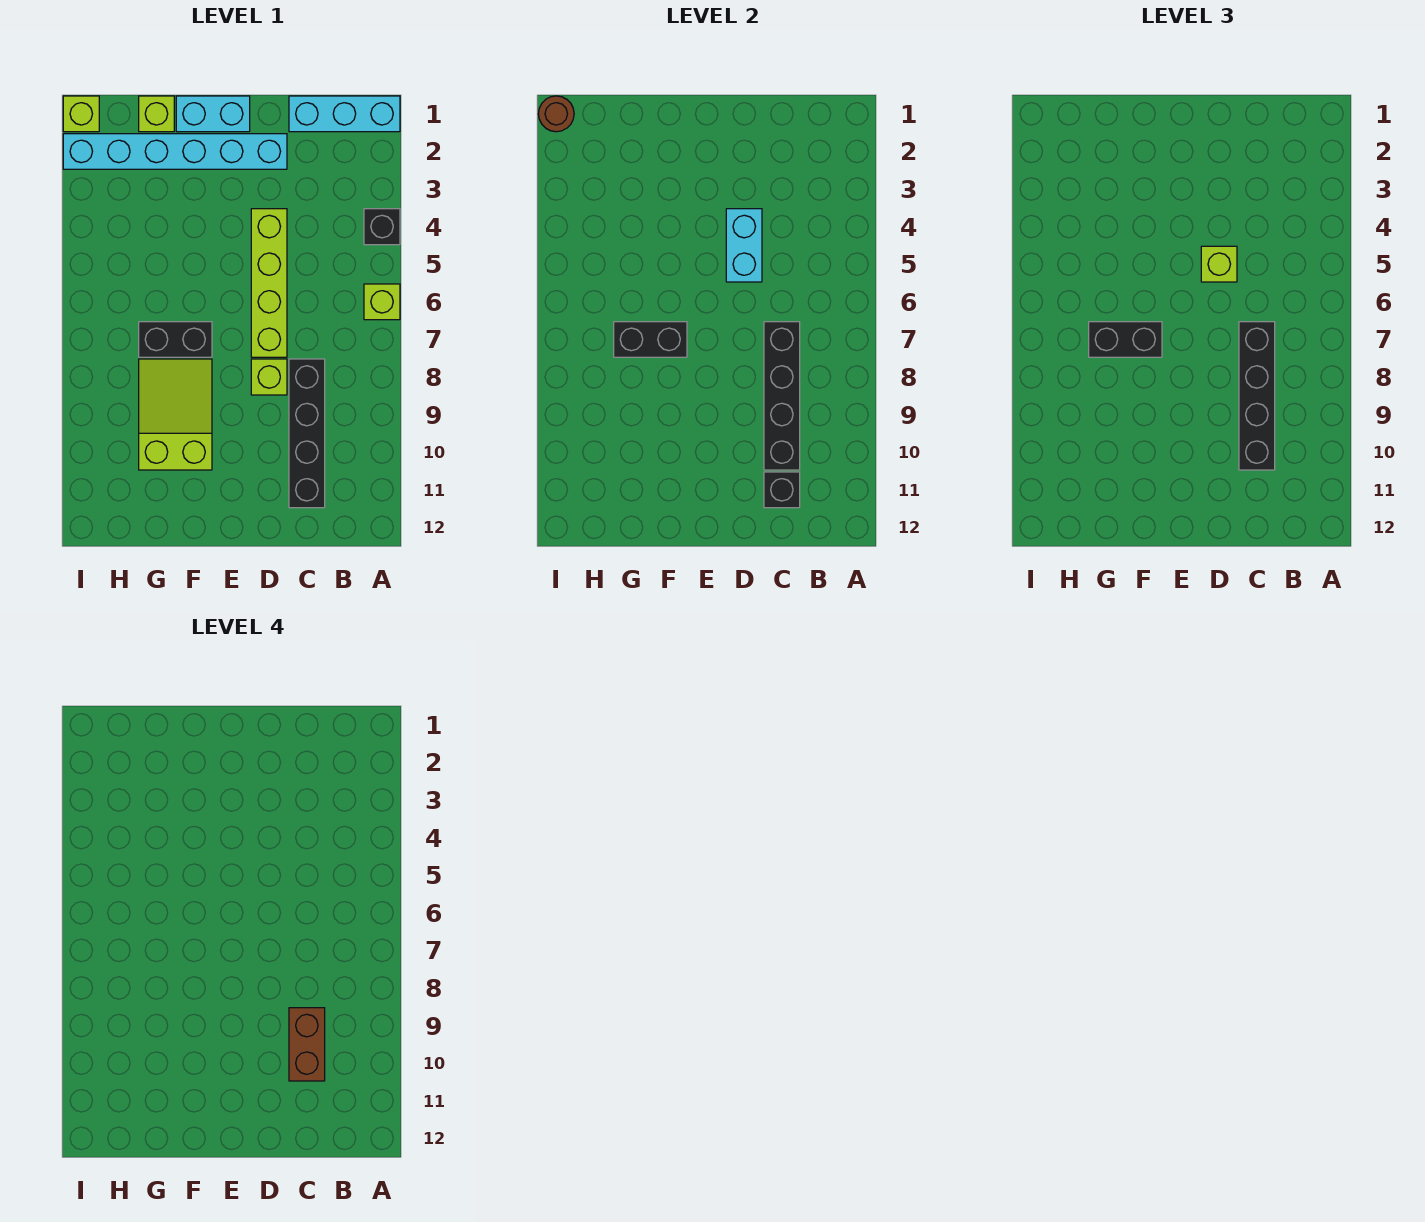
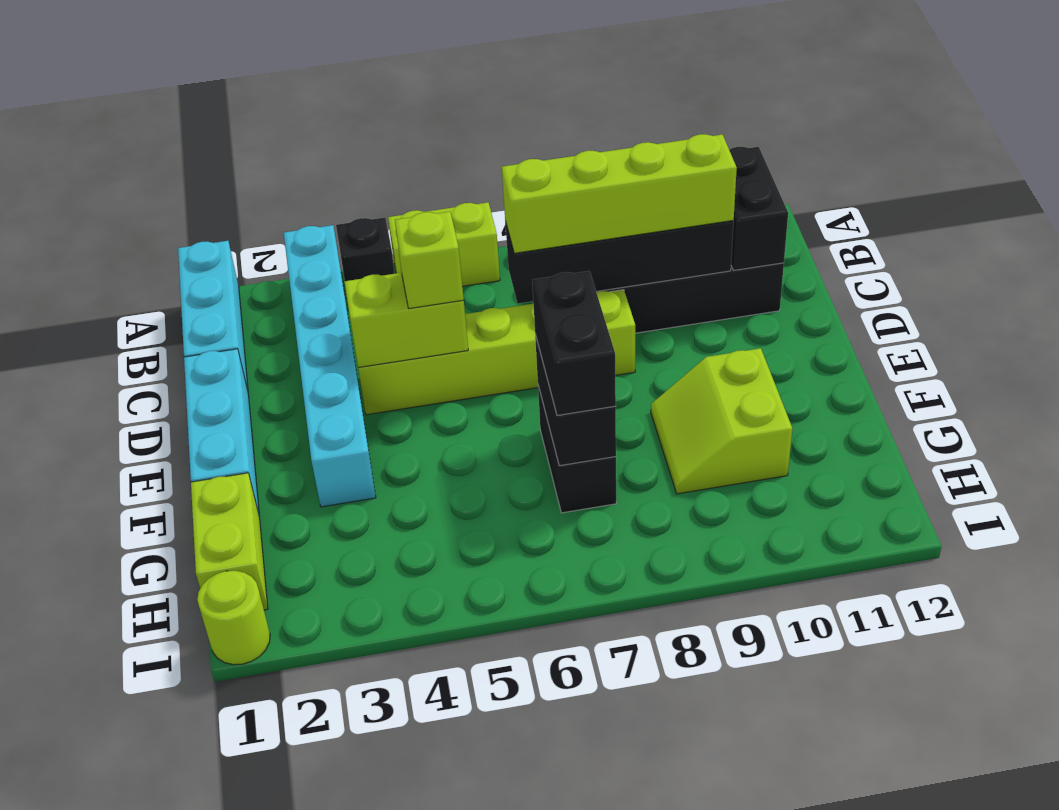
lime 1x1 brick [364,284,400,320] -> lime 1x2 brick [388,202,500,286]
black 1x4 brick [1239,322,1275,470] -> lime 1x4 brick [502,134,737,253]
brown 1x2 brick [289,1008,325,1081] -> none
black 1x1 brick [764,472,800,508] -> black 1x2 brick [730,147,788,271]
cyan 1x6 brick [63,134,287,169] -> cyan 1x6 brick moved to [284,225,376,507]
cyan 1x2 brick [726,209,762,282] -> lime 1x2 brick [345,273,468,368]
cyan 1x2 brick [176,96,250,132] -> cyan 1x3 brick [184,349,259,514]
lime 2x3 slope [139,359,212,470] -> lime 2x2 slope [651,348,792,494]
lime 1x1 brick [139,96,174,132] -> lime 1x2 brick [191,473,268,610]
lime 1x1 brick [63,96,99,132] -> lime 1x1 round brick [197,571,270,665]
brown 1x1 round brick [538,96,574,132] -> none

